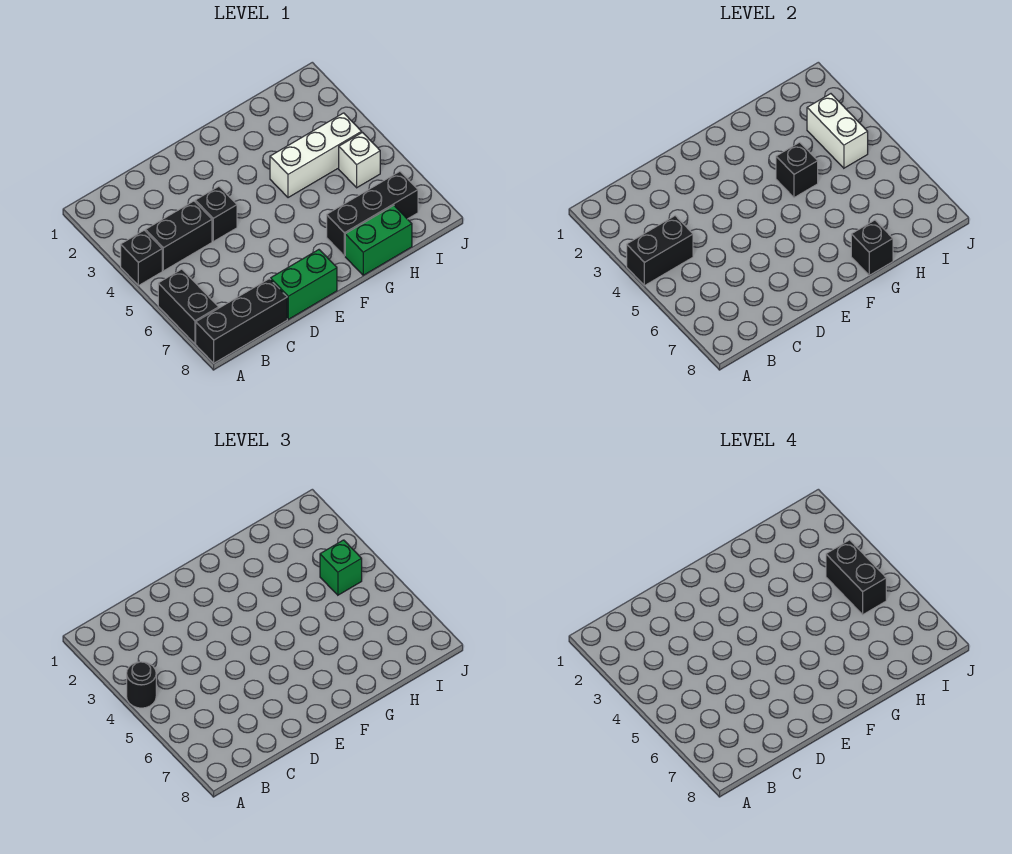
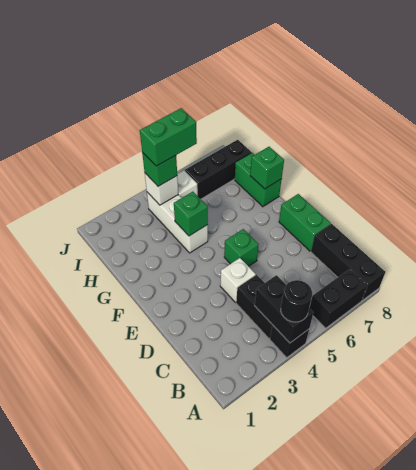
black 1x1 brick [195,186,237,241] -> white 1x1 brick [220,258,256,302]
none -> green 1x1 brick [224,229,259,266]
black 1x1 brick [776,142,818,198] -> green 1x1 brick [174,192,208,236]
black 1x3 brick [327,171,418,256] -> black 1x3 brick turned to [185,140,251,199]
black 1x1 brick [851,220,893,275] -> green 1x1 brick [250,147,284,189]
white 1x2 brick [807,94,868,168] -> white 1x1 brick [145,173,178,205]
black 1x2 brick [826,540,886,615] -> green 1x2 brick [140,108,197,166]

